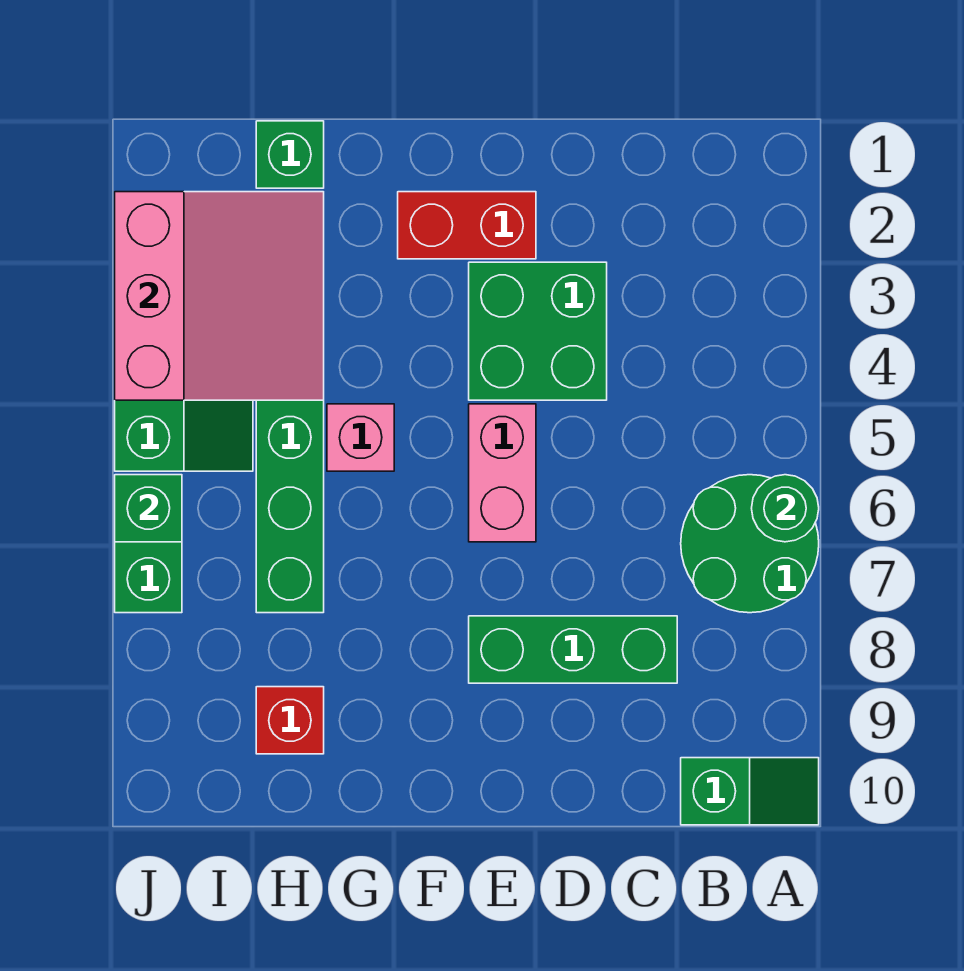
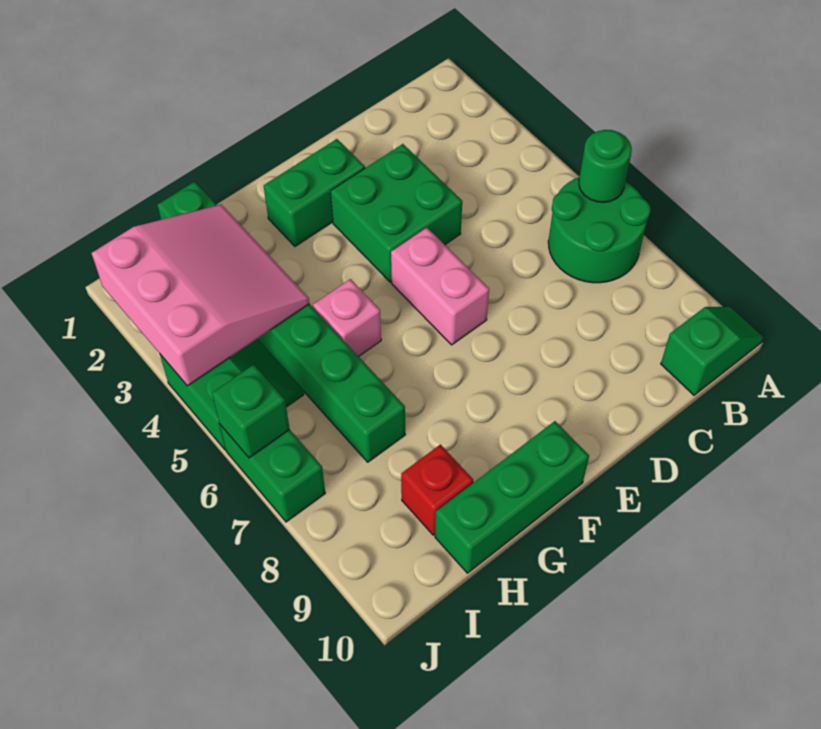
green 1x3 brick [469,616,677,683] -> green 1x3 brick moved to [435,421,589,573]
red 1x2 brick [398,192,536,259] -> green 1x2 brick [264,139,365,246]

